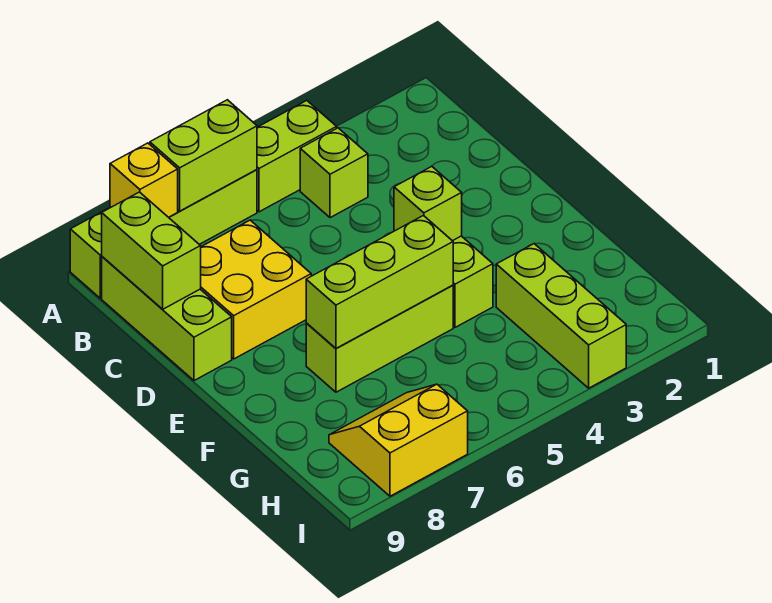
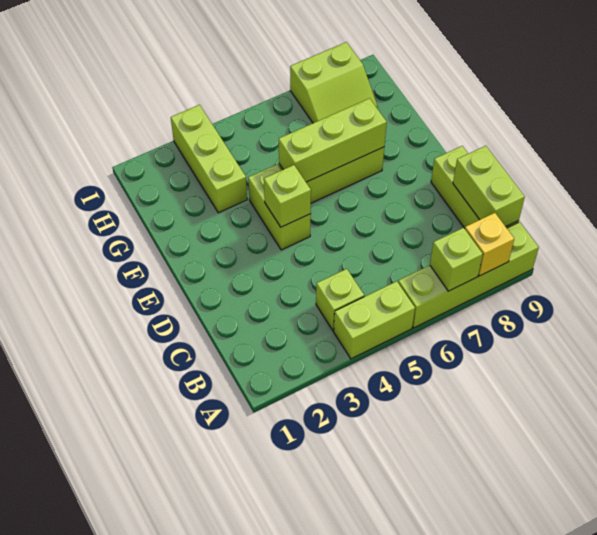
lime 1x2 brick [150,100,257,211] -> lime 1x1 brick [430,228,483,291]
yellow 2x2 brick [201,220,311,359] -> none
yellow 2x2 slope [329,384,468,496] -> lime 2x2 slope [290,42,377,123]

